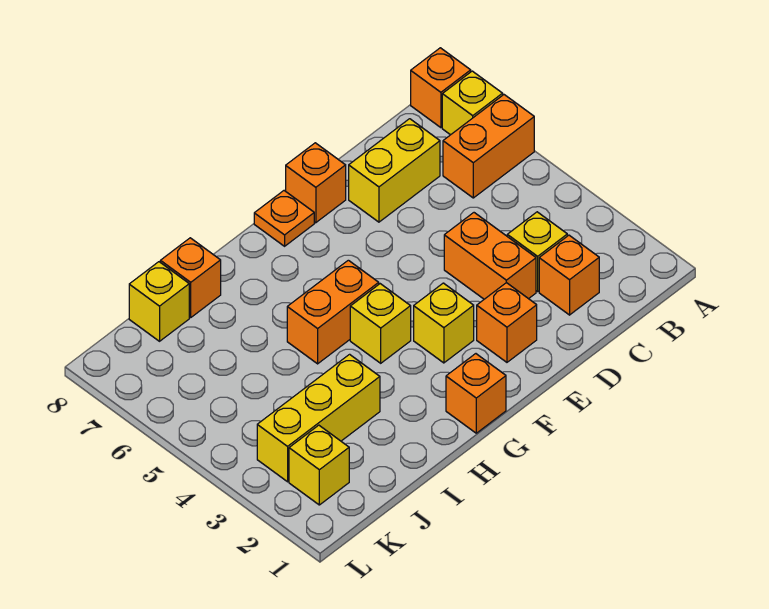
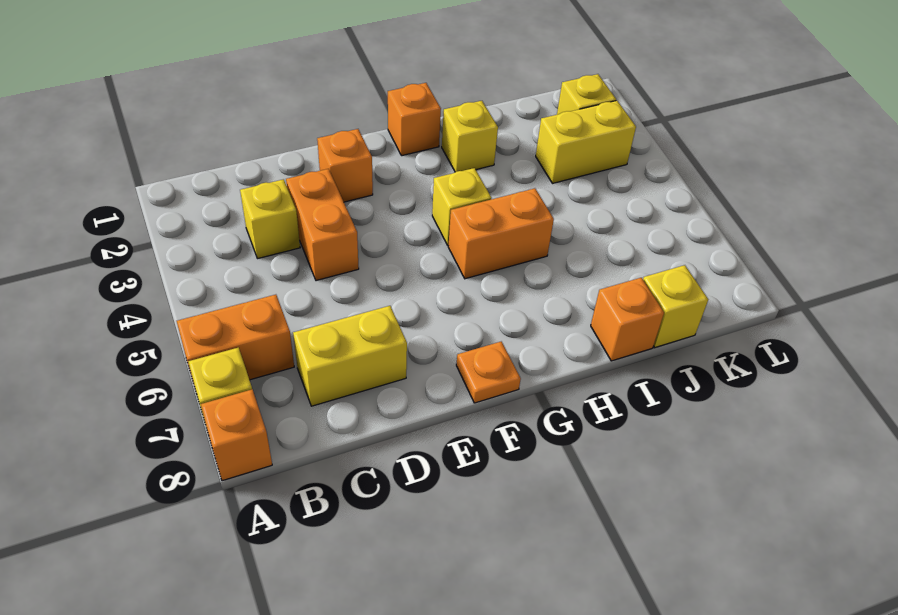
orange 1x1 brick [539,235,599,315] -> none
orange 1x1 brick [286,143,346,223] -> none
yellow 1x1 brick [414,283,474,363] -> yellow 1x1 brick moved to [442,101,498,172]
yellow 1x3 brick [257,354,380,482] -> yellow 1x2 brick [536,101,636,183]

